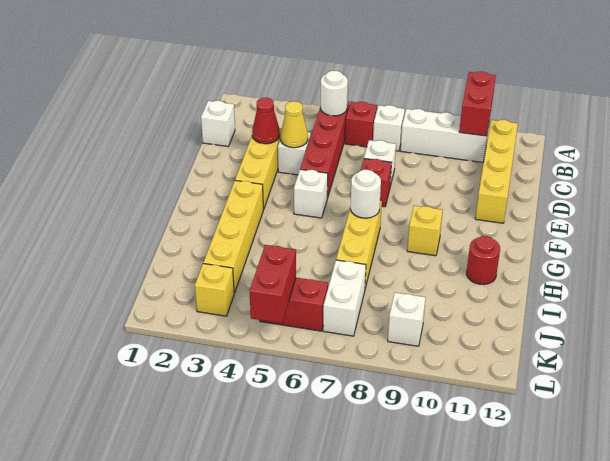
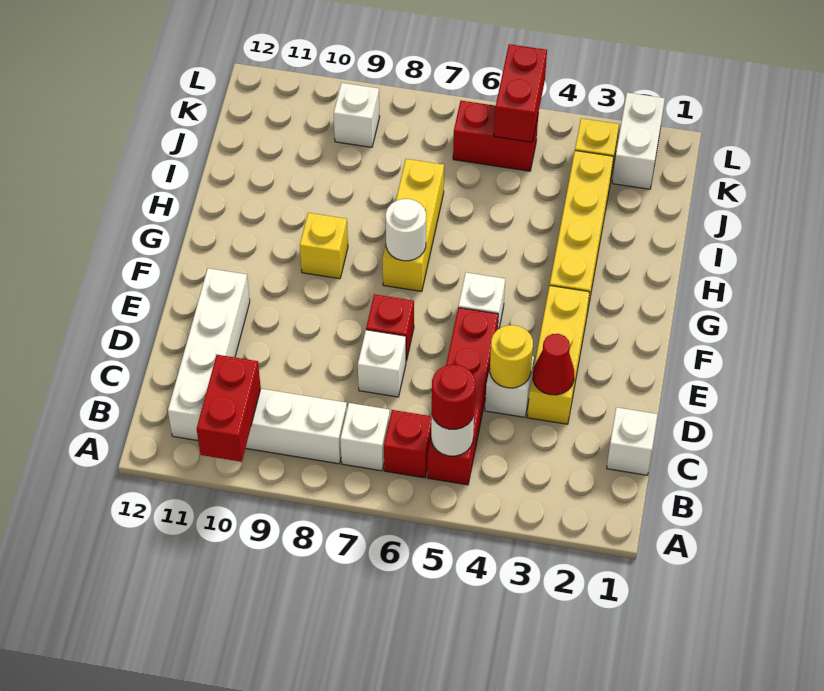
yellow 1x4 brick [475,120,518,223] -> white 1x4 brick [168,268,250,441]
yellow 1x1 cone [280,101,308,148] -> yellow 1x1 round brick [490,325,533,388]
red 1x1 round brick [467,236,500,285] -> red 1x1 round brick moved to [432,365,475,429]
white 1x2 brick [323,260,366,336] -> white 1x2 brick moved to [612,93,665,189]

